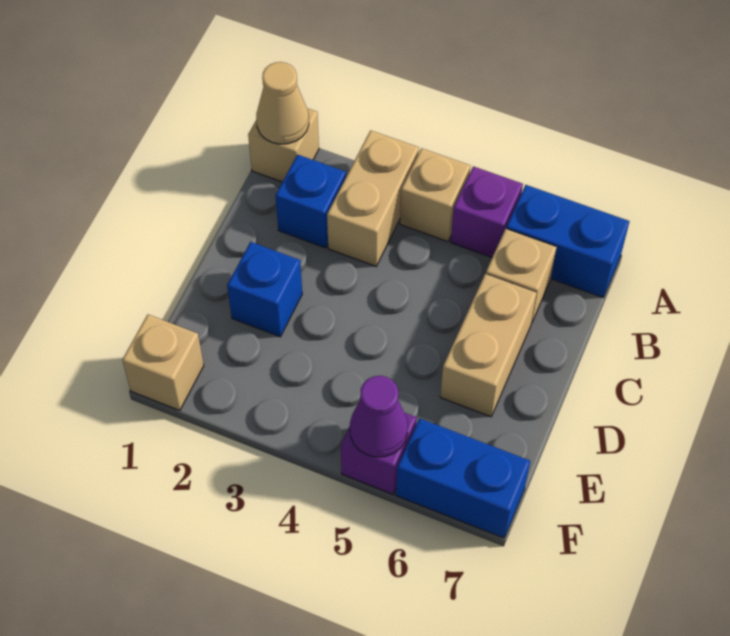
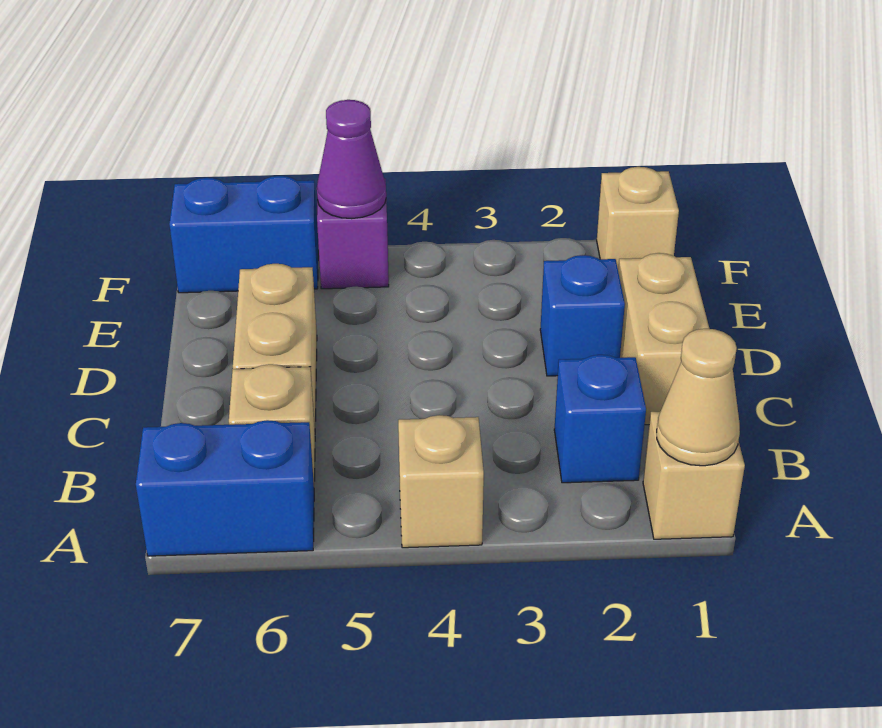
tan 1x2 brick [327,130,419,266] -> tan 1x2 brick moved to [618,253,709,425]
purple 1x1 brick [451,166,523,257] -> none

